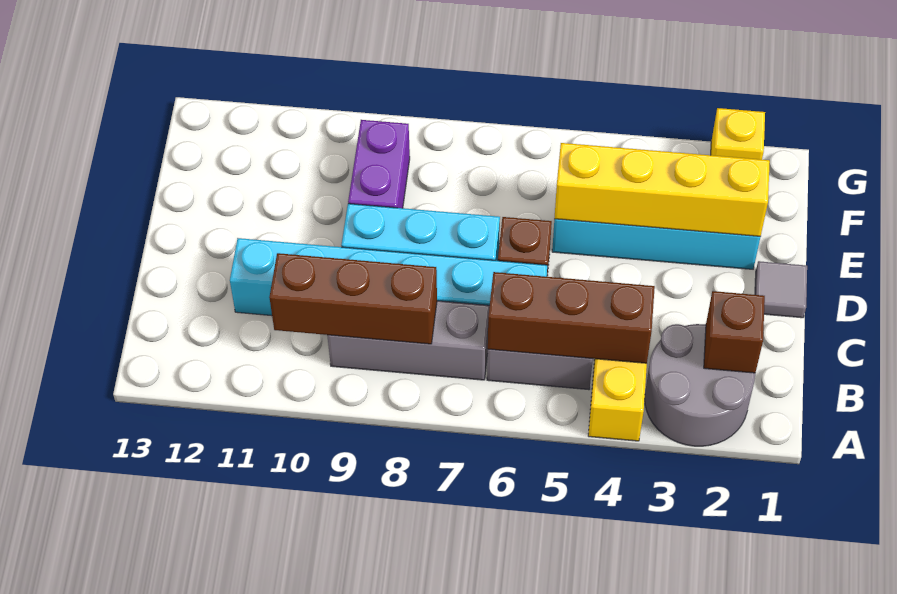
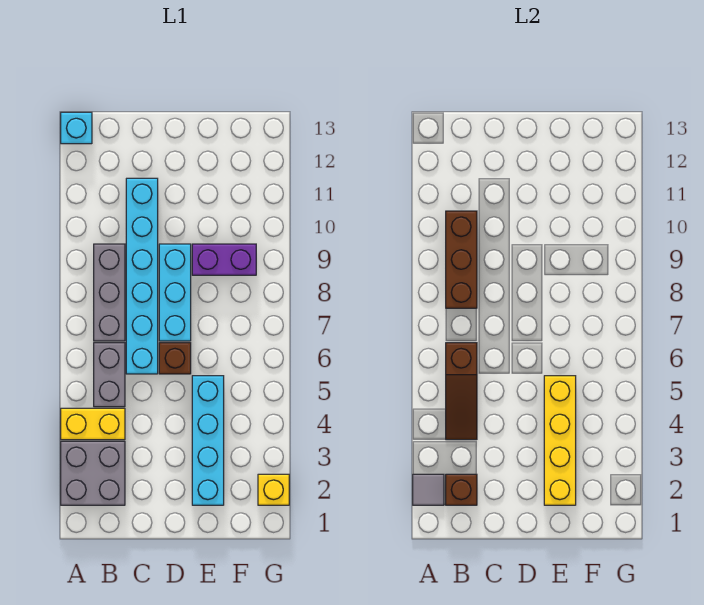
grey 2x2 round brick [645,324,755,446] -> grey 2x2 brick [61,441,125,505]
none -> cyan 1x1 brick [61,112,92,144]
brown 1x3 brick [488,272,655,363] -> brown 1x3 slope [446,343,477,440]
grey 1x1 tile [755,261,807,318] -> grey 1x1 tile moved to [413,474,444,505]

